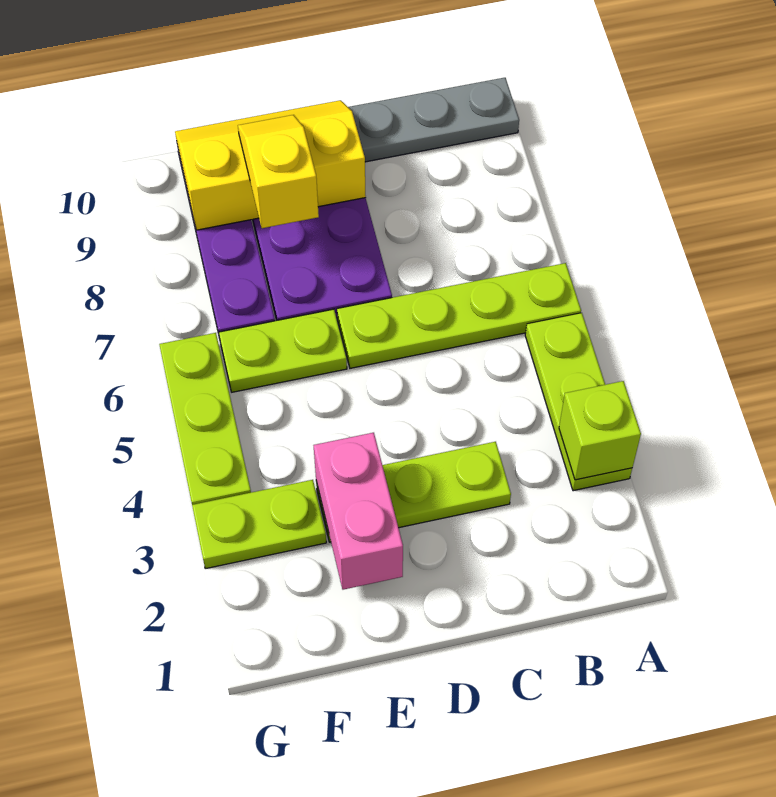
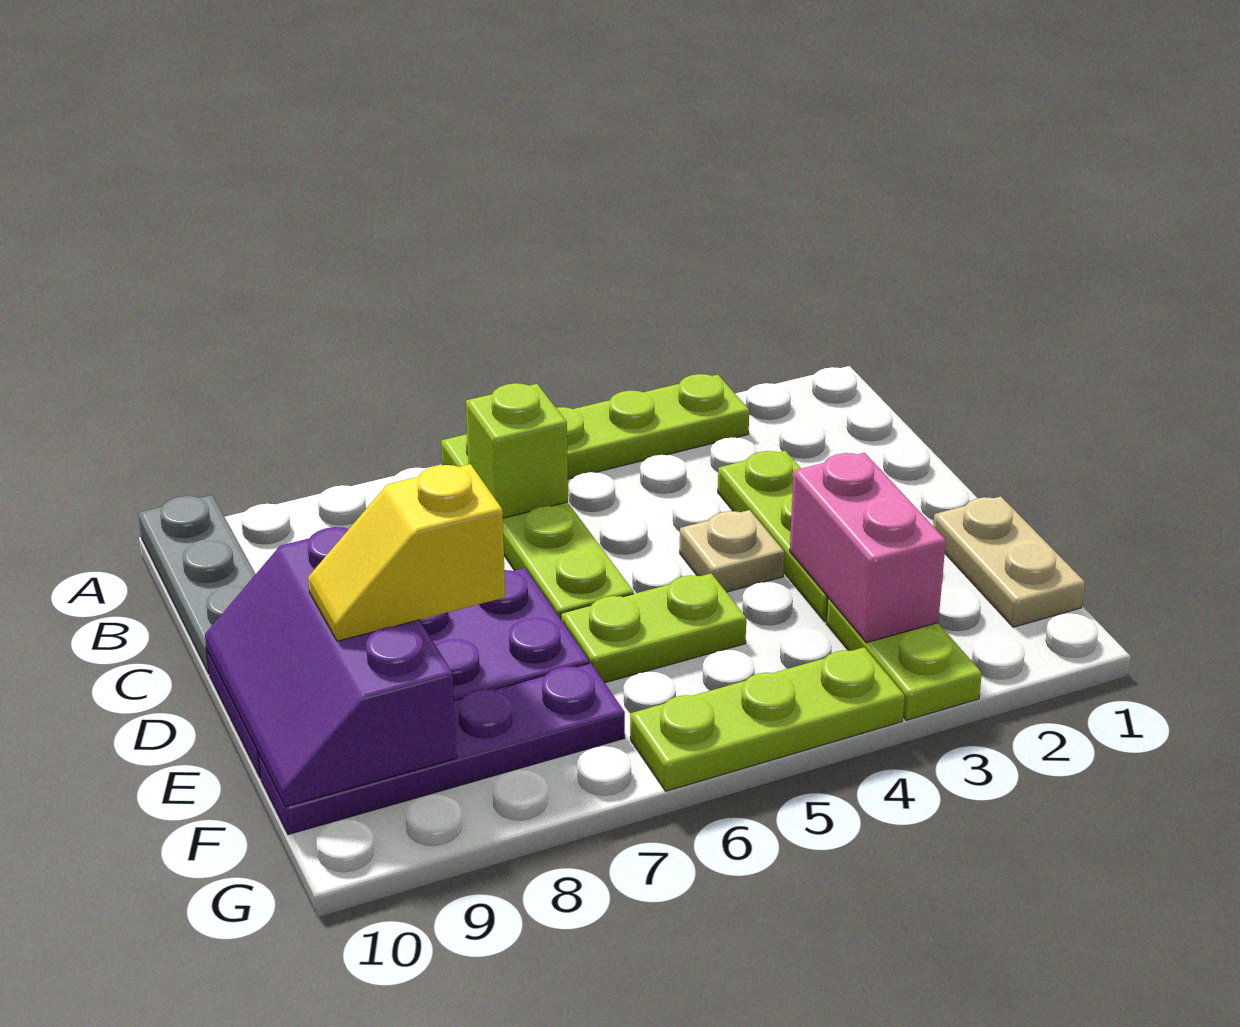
lime 1x1 brick [559,381,641,480] -> lime 1x1 brick moved to [466,383,568,518]
none -> tan 1x1 plate [680,510,784,592]
yellow 2x3 slope [175,100,366,230] -> purple 2x3 slope [205,527,457,807]
none -> tan 1x2 plate [933,496,1085,627]
pink 1x2 brick [314,433,403,590] -> pink 1x2 brick turned to [790,453,946,643]
lime 1x2 plate [219,309,347,392] -> lime 1x2 plate turned to [561,573,746,683]

